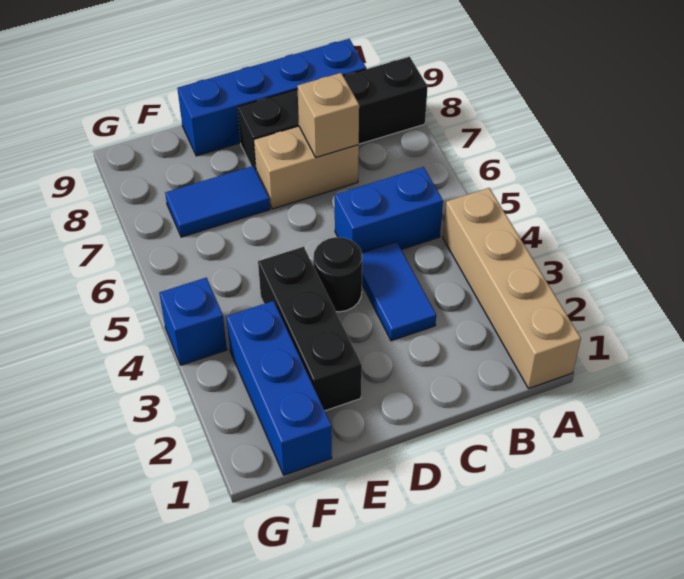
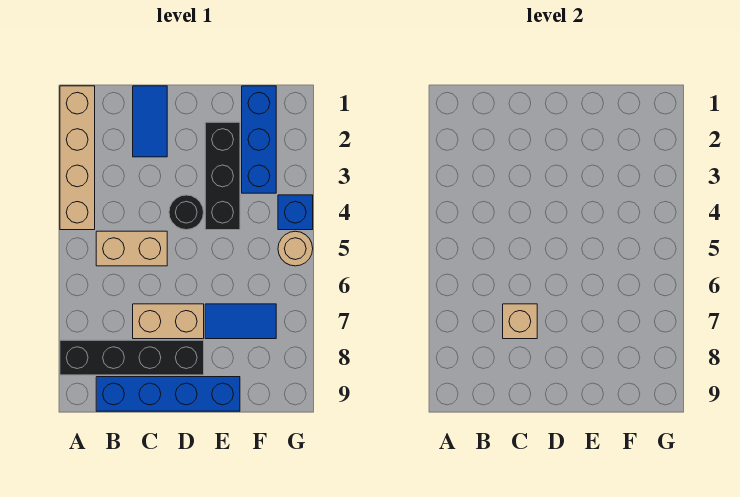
blue 1x2 brick [335,167,443,253] -> tan 1x2 brick [96,231,167,266]
blue 1x2 tile [362,242,436,341] -> blue 1x2 tile moved to [133,86,167,157]
none -> tan 1x1 round brick [278,231,313,266]

